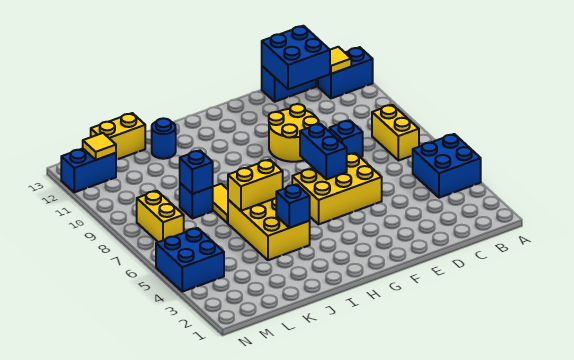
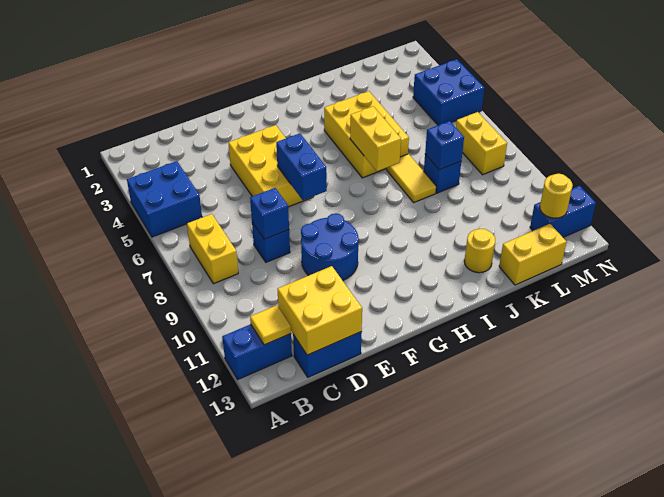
blue 2x2 brick [262,26,330,89] -> yellow 2x2 brick [277,266,362,355]
yellow 2x3 brick [292,153,382,224] -> yellow 2x3 brick turned to [229,125,314,207]
yellow 2x2 round brick [269,104,319,162] -> blue 2x2 round brick [301,213,359,280]
blue 1x1 brick [276,184,310,228] -> blue 1x1 brick moved to [250,188,289,239]
yellow 1x2 brick [228,159,283,211] -> yellow 1x2 brick turned to [350,106,401,171]
blue 1x1 round brick [152,118,176,159] -> yellow 1x1 round brick [464,229,495,273]
yellow 1x1 tile [83,133,116,160] -> yellow 1x1 round brick [540,174,573,218]

